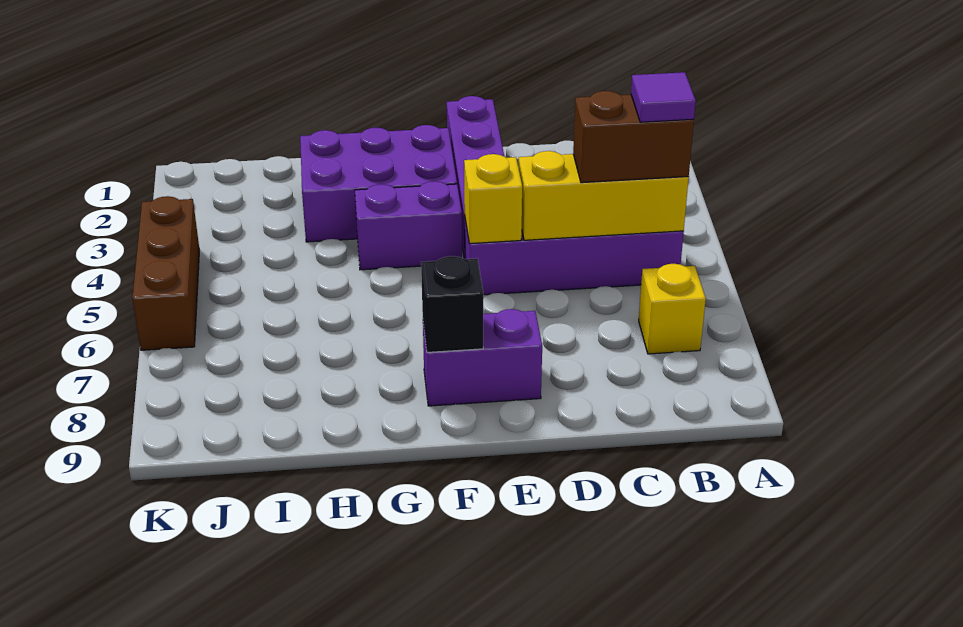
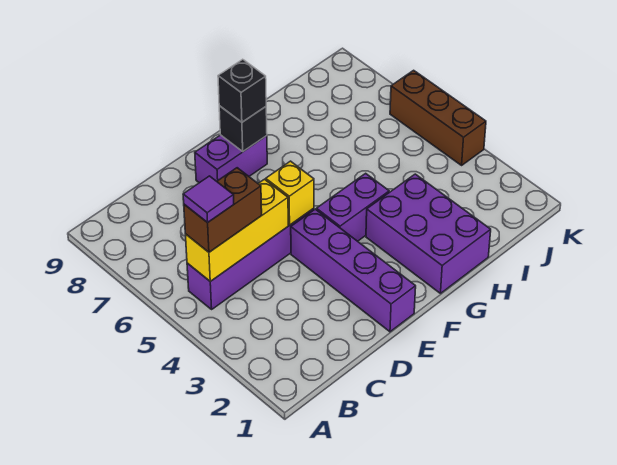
yellow 1x1 brick [639,264,706,354] -> none
purple 2x3 brick [300,125,457,242] -> purple 2x3 brick turned to [366,174,491,293]
none -> black 1x1 brick [218,59,266,122]

